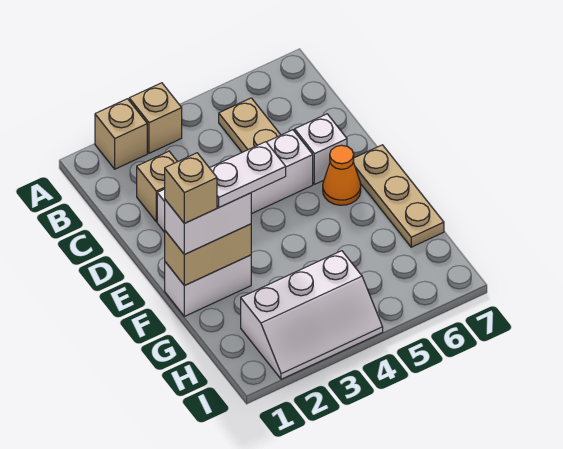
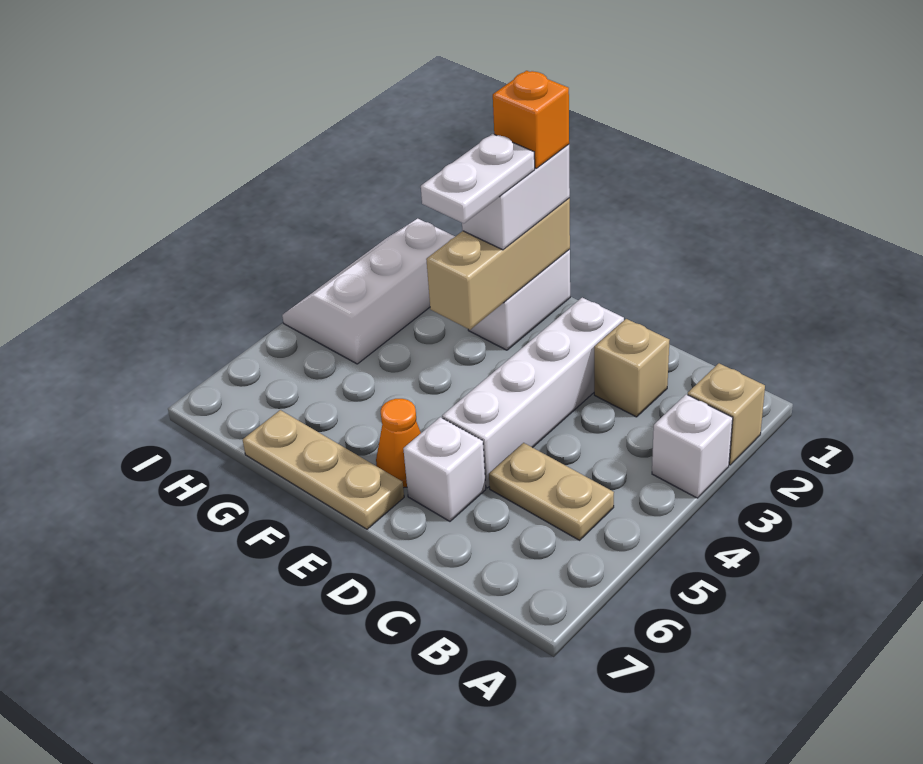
tan 1x1 brick [129,83,182,153] -> white 1x1 brick [652,394,733,498]
tan 1x2 brick [165,224,251,286] -> tan 1x3 brick [426,198,570,330]
tan 1x1 brick [165,153,217,223] -> orange 1x1 brick [493,71,569,168]

